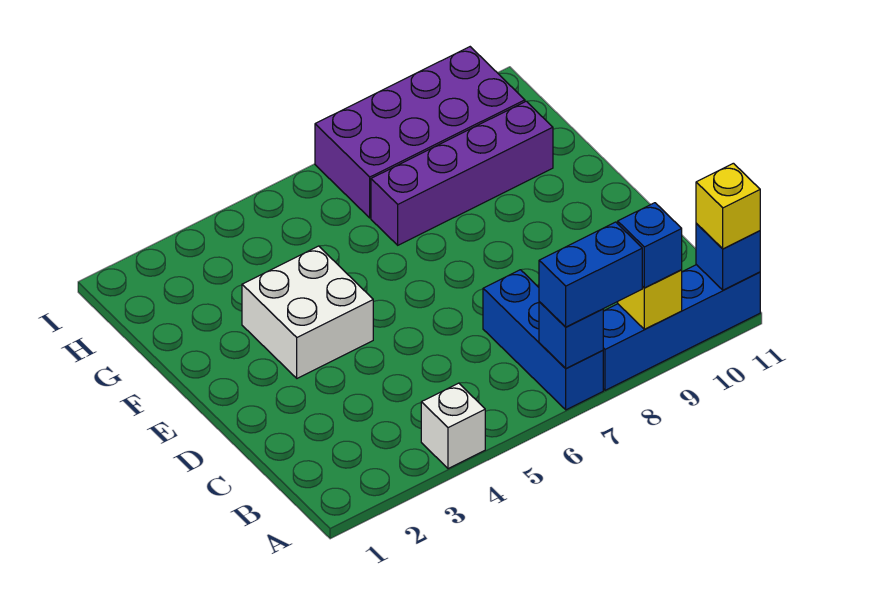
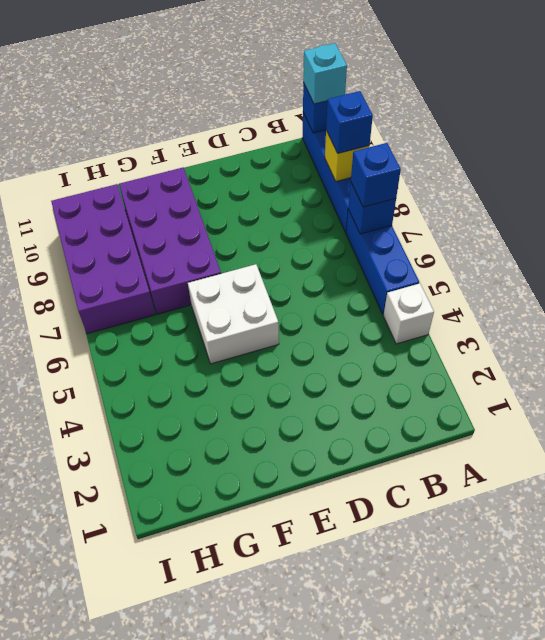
blue 1x3 brick [483,270,603,410] -> blue 1x3 brick turned to [346,210,419,314]
blue 1x2 brick [539,222,642,327] -> blue 1x1 brick [351,143,401,207]
yellow 1x1 brick [696,163,760,249] -> cyan 1x1 brick [303,43,347,104]
white 2x2 brick [242,246,373,378] -> white 2x2 brick moved to [188,264,279,364]
purple 1x4 brick [371,101,553,245] -> purple 2x4 brick [119,167,221,314]

